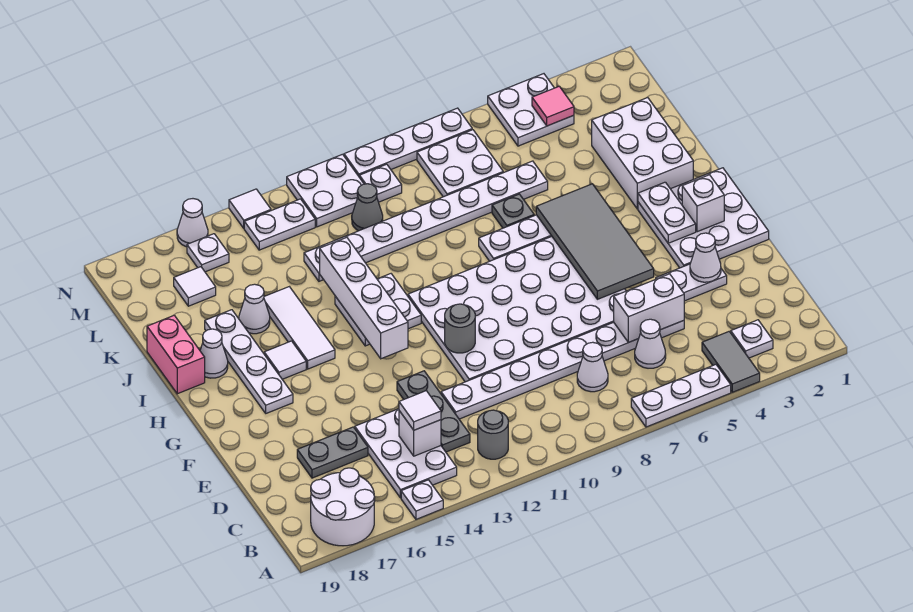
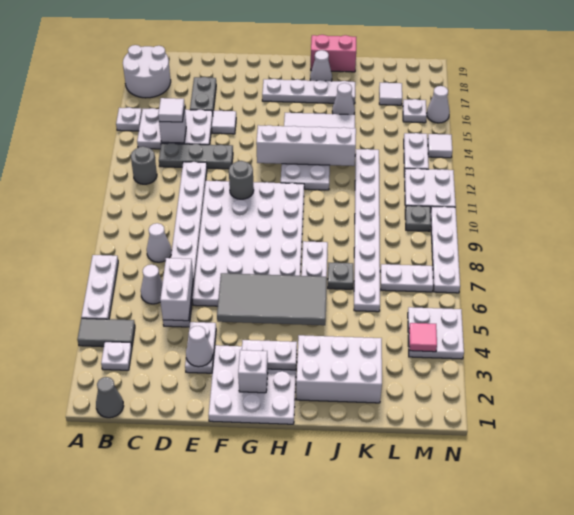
white 1x1 tile [264,341,306,379] -> white 1x1 tile moved to [212,111,236,134]
white 2x2 plate [417,130,503,197] -> white 1x2 plate [380,264,433,292]
grey 1x1 cone [352,184,383,231] -> grey 1x1 cone moved to [96,377,124,418]
white 1x1 plate [359,164,402,202] -> grey 1x1 plate [405,206,431,231]

